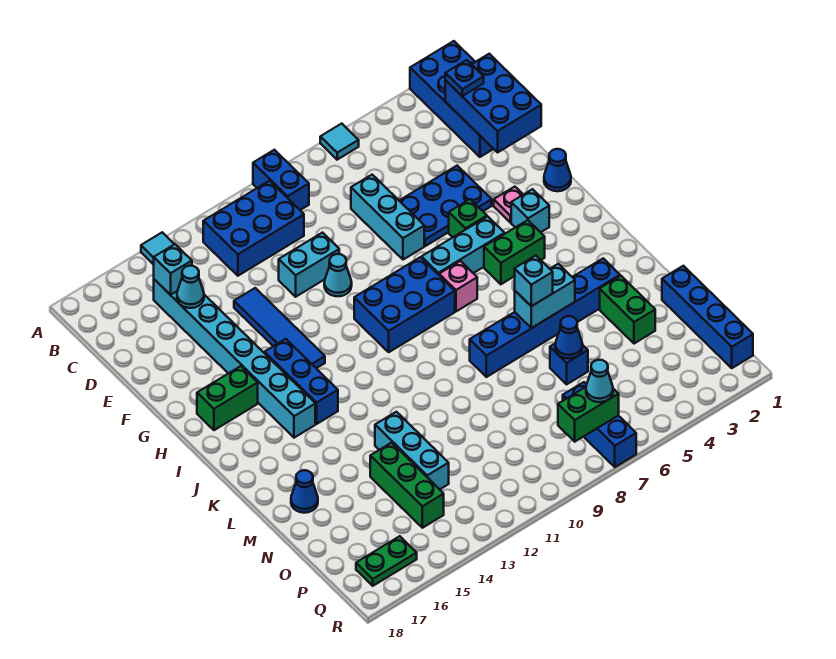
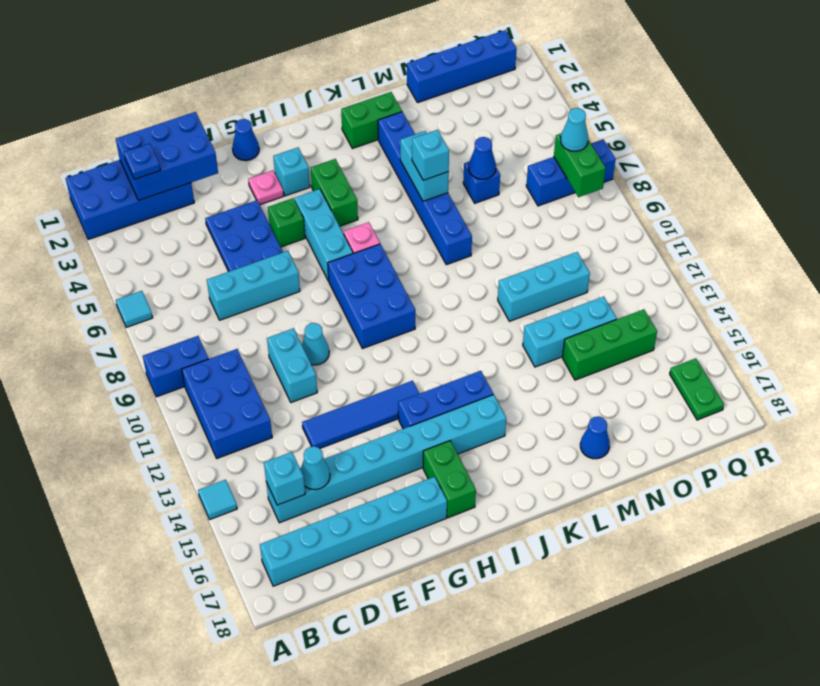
none -> cyan 1x6 brick [260,477,447,586]
green 1x2 brick [600,276,655,344] -> green 1x2 brick moved to [341,92,402,149]
none -> cyan 1x3 brick [498,252,590,321]

